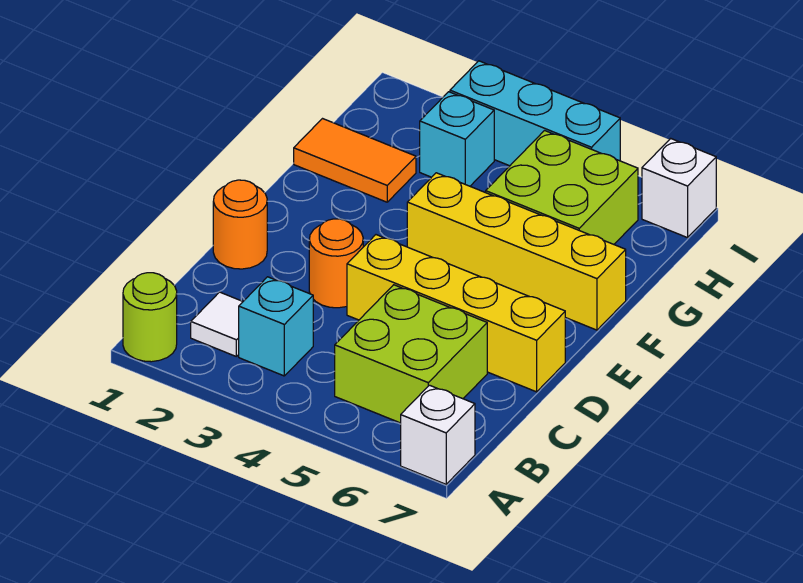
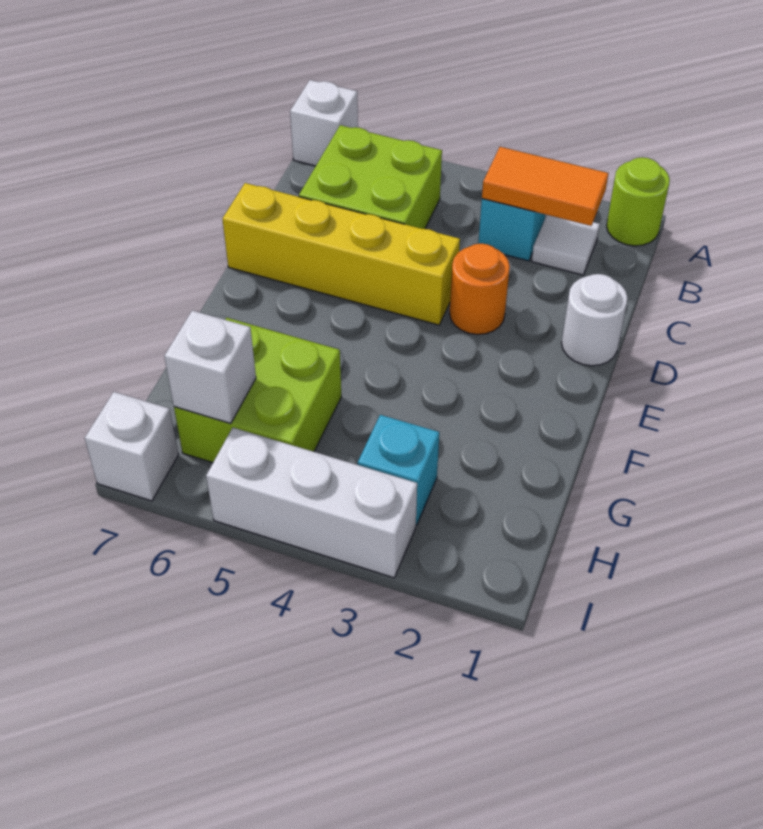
orange 1x1 round brick [213,180,267,269] -> white 1x1 round brick [562,274,628,366]
yellow 1x4 brick [407,173,626,330] -> none
orange 1x2 tile [294,119,416,202] -> orange 1x2 tile moved to [482,147,608,226]
none -> white 1x1 brick [164,311,256,424]
cyan 1x3 brick [450,61,620,166] -> white 1x3 brick [206,428,417,578]

